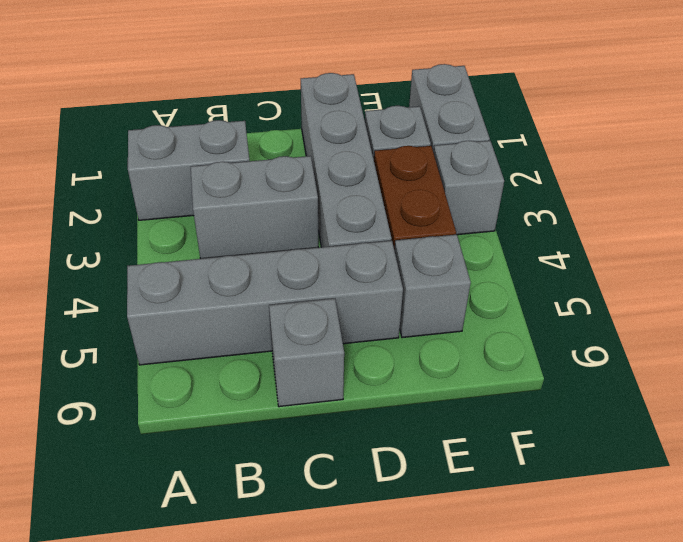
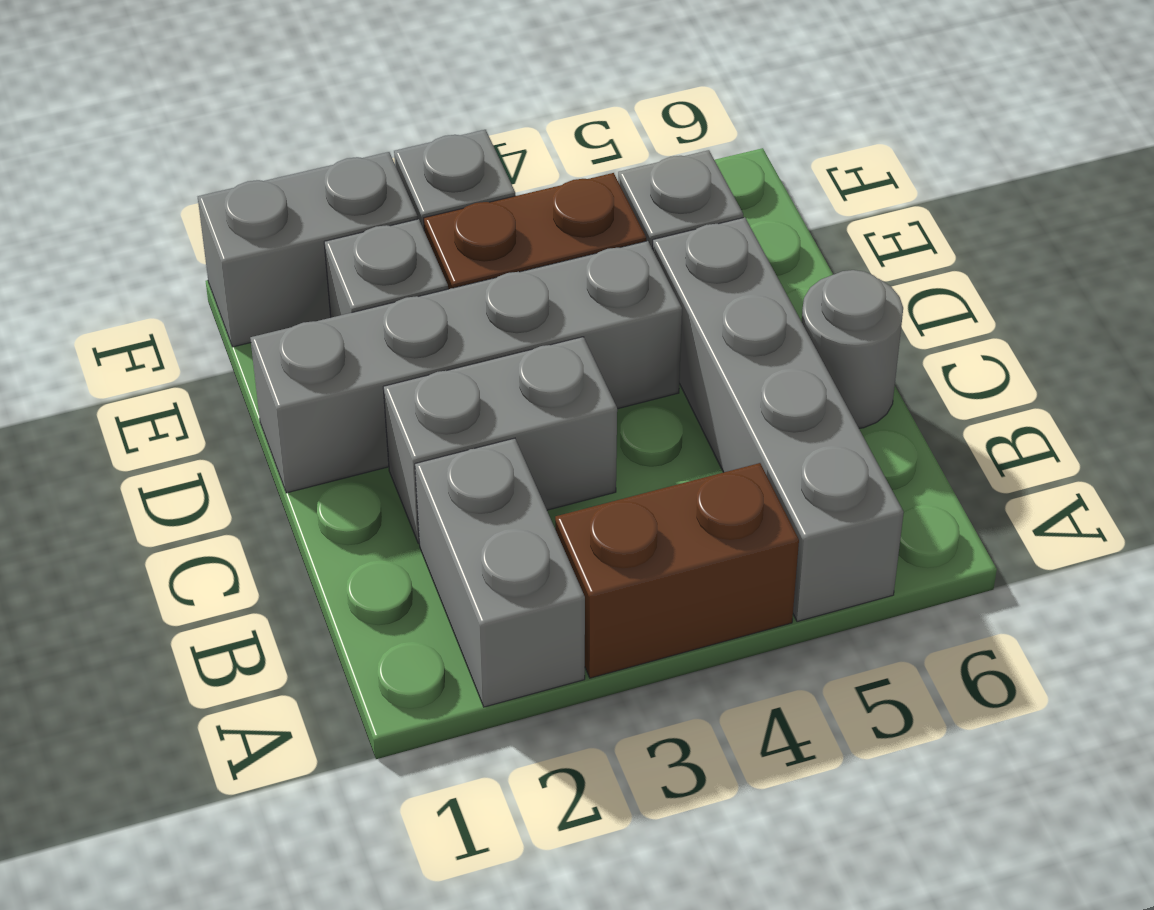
none -> brown 1x2 brick [555,463,799,678]
grey 1x2 brick [191,156,318,259] -> grey 1x2 brick turned to [383,337,617,544]
grey 1x1 brick [269,299,344,407] -> grey 1x1 round brick [802,270,903,428]

